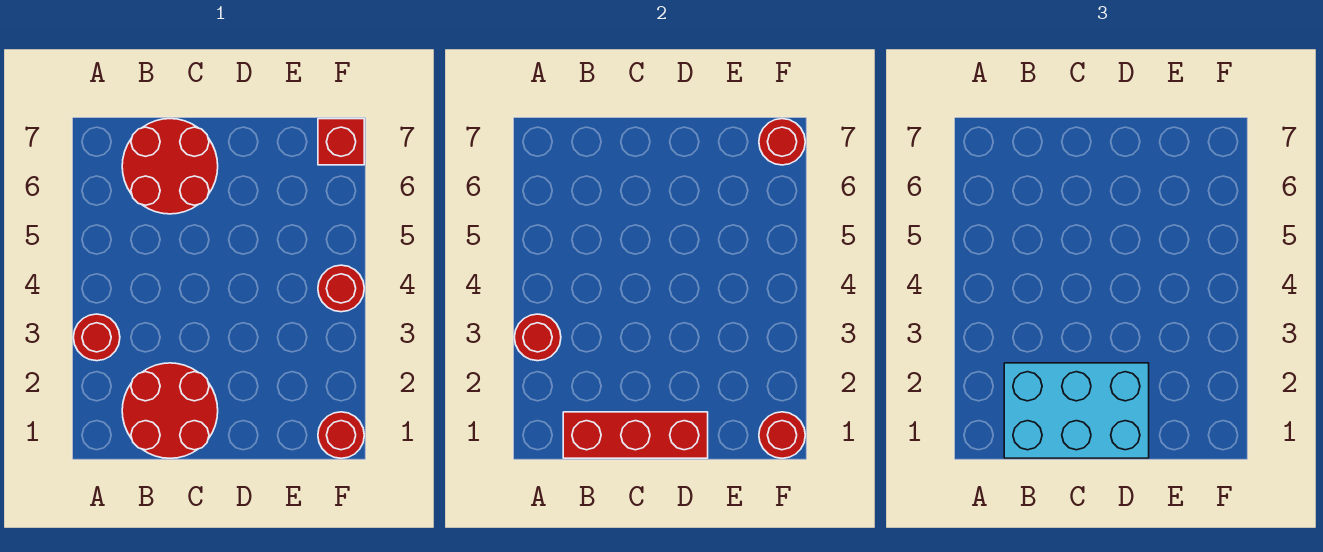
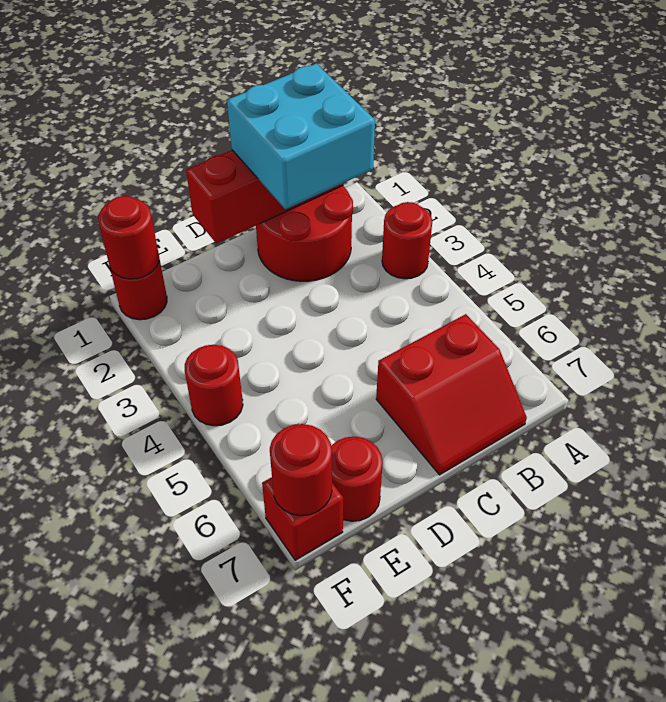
red 1x1 round brick [514,314,561,361] -> red 1x1 round brick moved to [331,437,383,521]
cyan 2x3 brick [1004,363,1149,458] -> cyan 2x2 brick [227,63,375,209]
red 2x2 round brick [122,119,218,214] -> red 2x2 slope [376,314,527,475]

